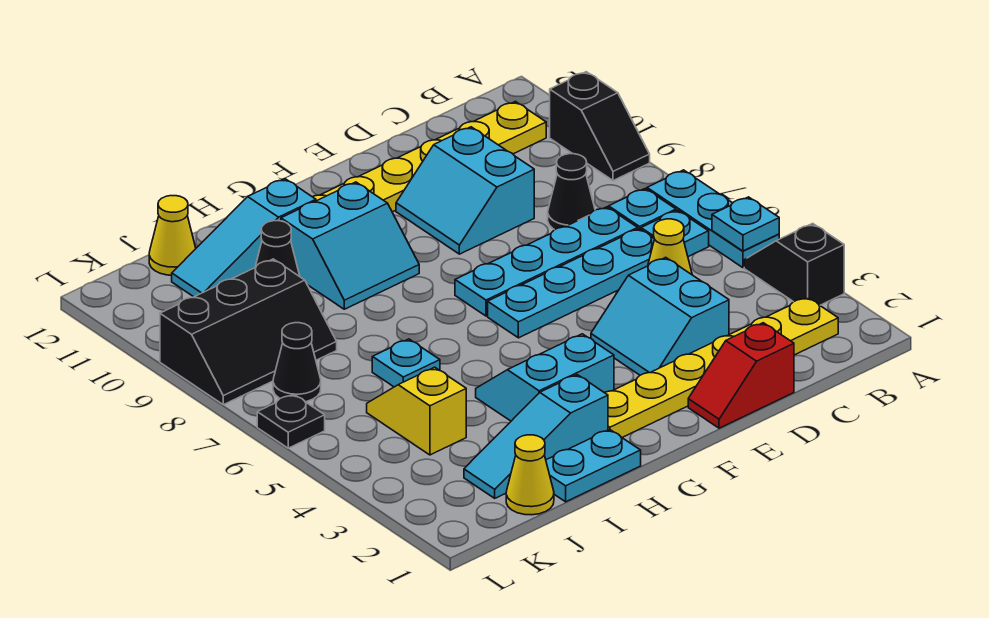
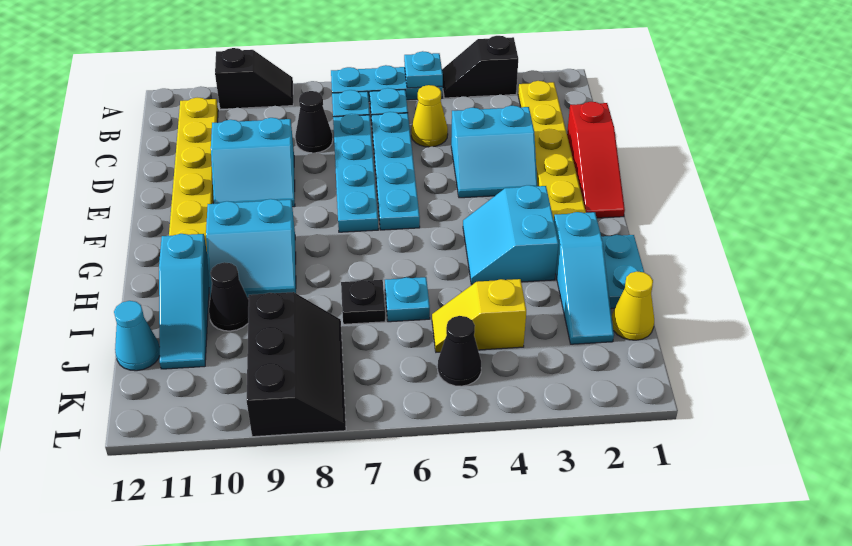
red 1x2 slope [688,323,794,428] -> red 1x3 slope [567,102,625,218]
cyan 2x2 slope [281,182,419,309] -> cyan 2x2 slope turned to [206,199,296,298]
yellow 1x1 cone [149,196,196,275] -> cyan 1x1 cone [114,301,160,371]
black 1x1 cone [273,323,321,402] -> black 1x1 cone moved to [438,316,481,386]
black 1x1 plate [257,394,325,448] -> black 1x1 plate moved to [341,280,385,324]

